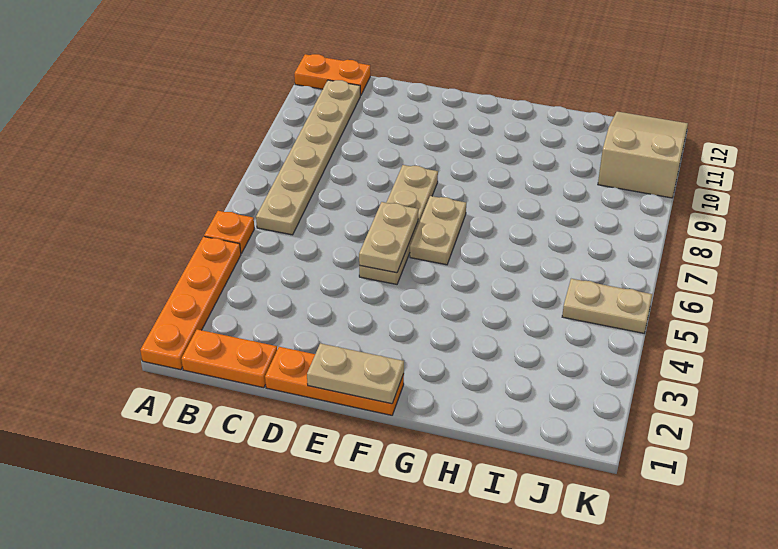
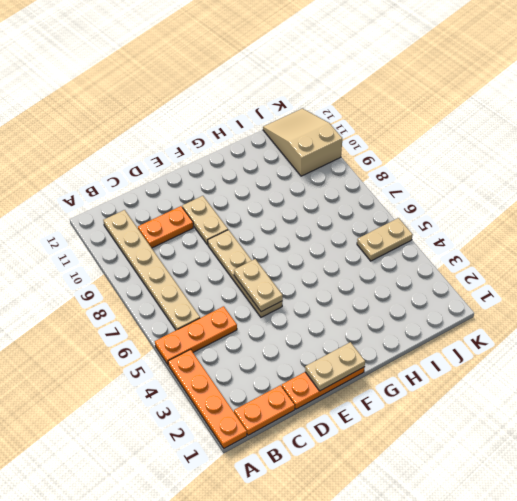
orange 1x1 plate [204,211,254,253] -> orange 1x3 plate [155,306,237,365]
orange 1x2 plate [294,54,370,96] -> orange 1x2 plate moved to [138,206,193,248]
tan 1x2 plate [410,196,466,265] -> tan 1x2 plate moved to [182,196,228,245]

